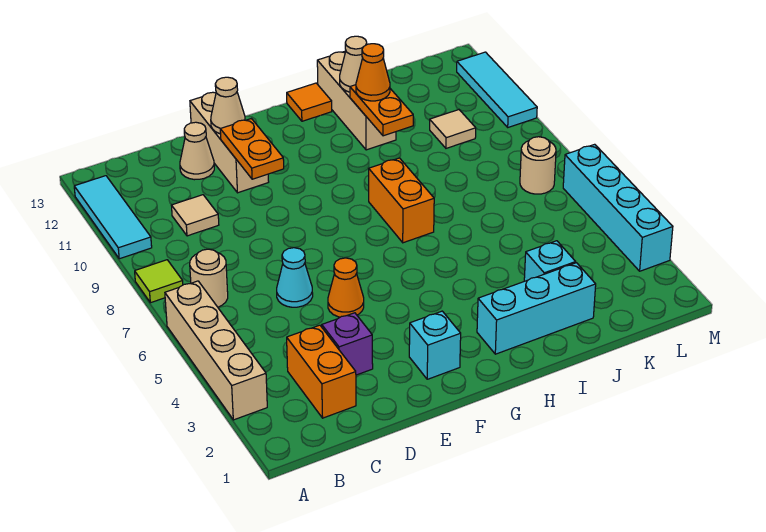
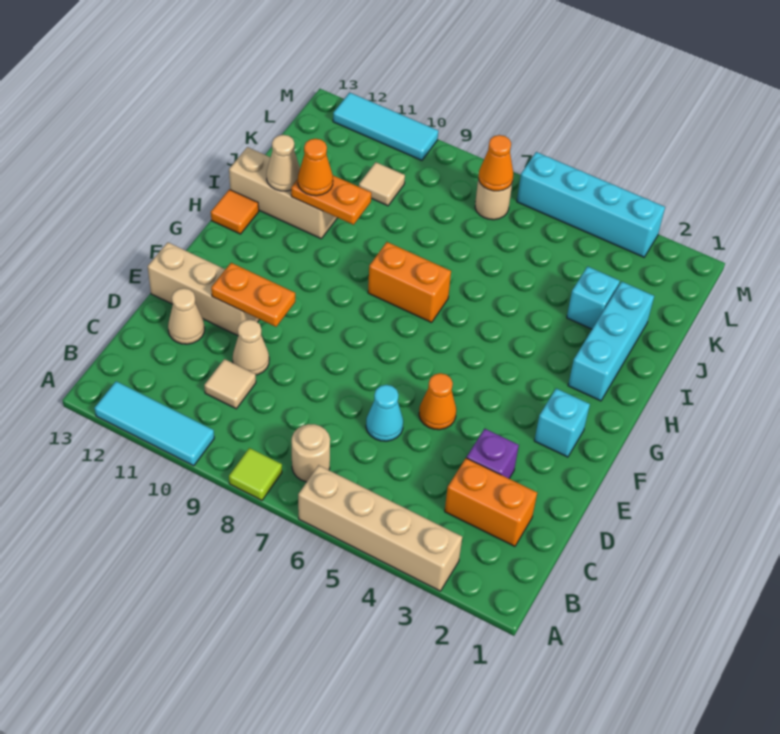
tan 1x1 cone [211,77,245,134] -> tan 1x1 cone moved to [233,320,269,375]
none -> orange 1x1 cone [479,135,513,191]

